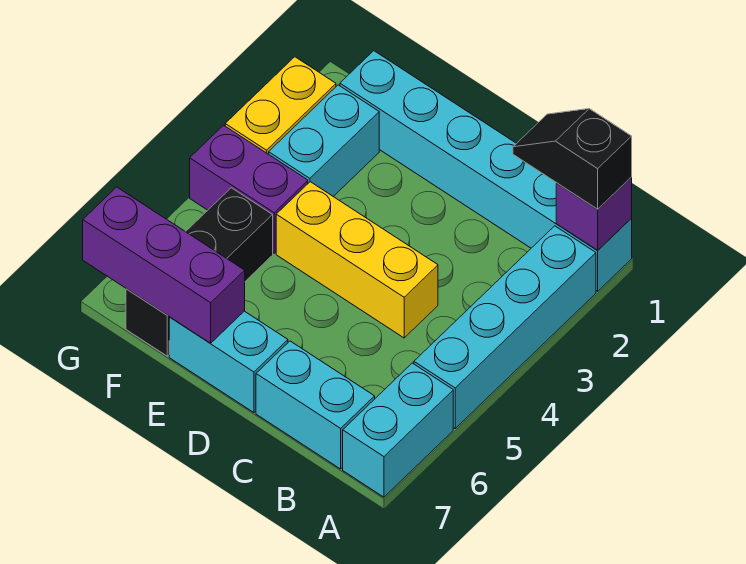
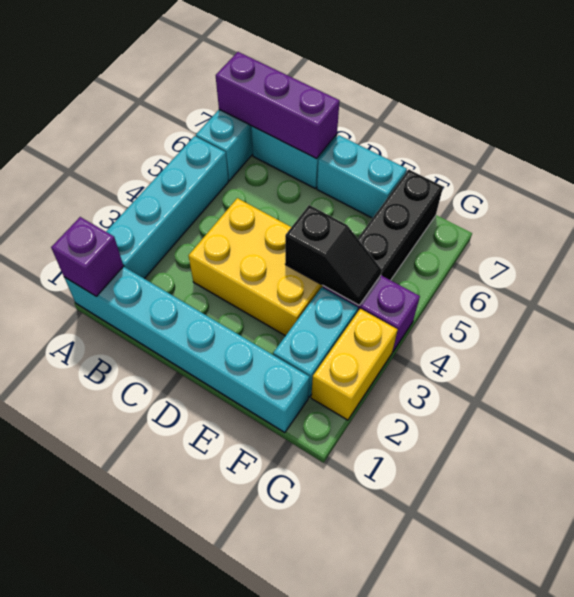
black 1x2 slope [513,109,632,209] -> black 1x2 slope moved to [285,205,382,305]
yellow 1x3 brick [276,182,438,338] -> yellow 2x3 brick [189,198,323,336]
purple 1x3 brick [83,187,245,343] -> purple 1x3 brick moved to [216,52,340,159]

